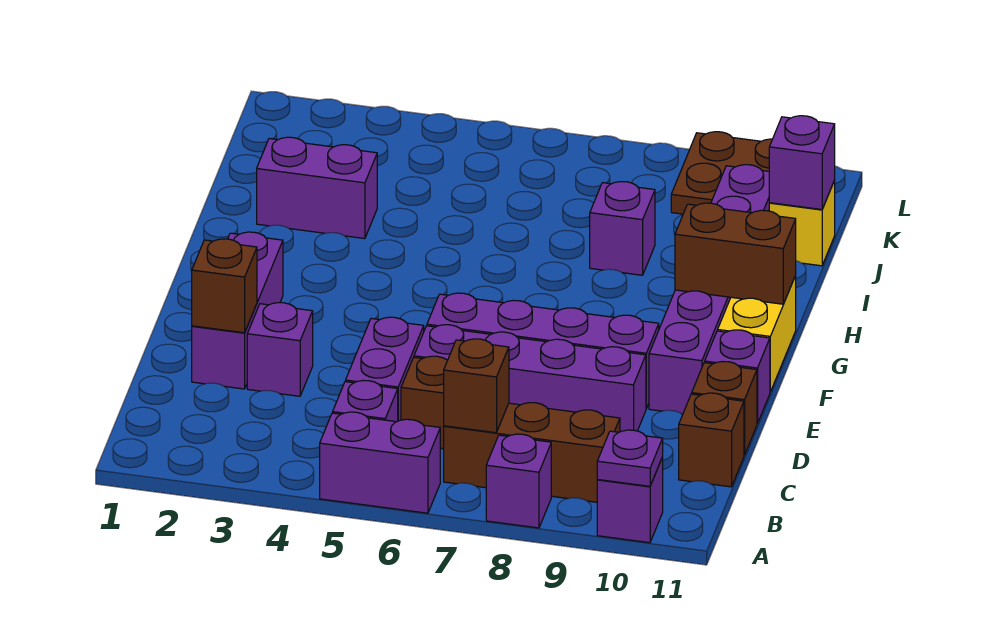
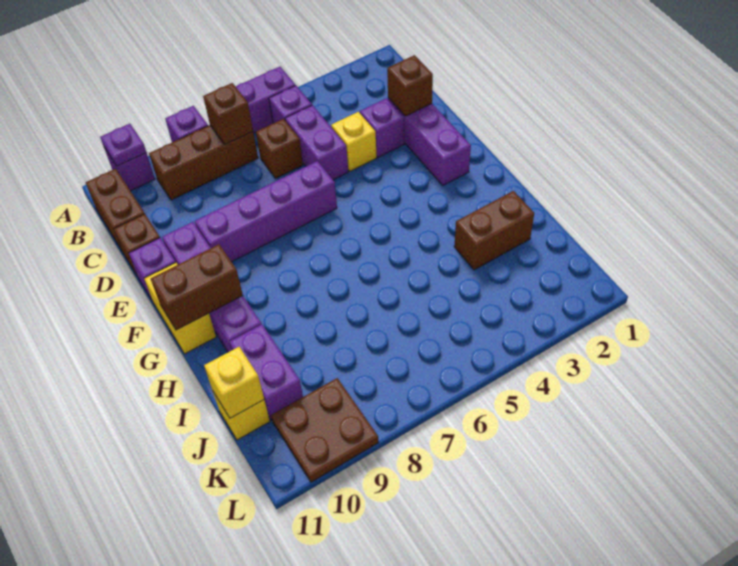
brown 1x1 brick [679,393,744,487] -> brown 1x2 brick [86,169,145,252]
none -> yellow 1x1 brick [331,112,377,171]
purple 1x4 brick [414,325,646,432] -> none
purple 1x2 brick [257,137,377,239] -> brown 1x2 brick [454,191,534,270]
purple 1x1 brick [590,182,655,275] -> none
purple 1x1 brick [769,116,835,209] -> yellow 1x1 brick [204,347,264,418]

